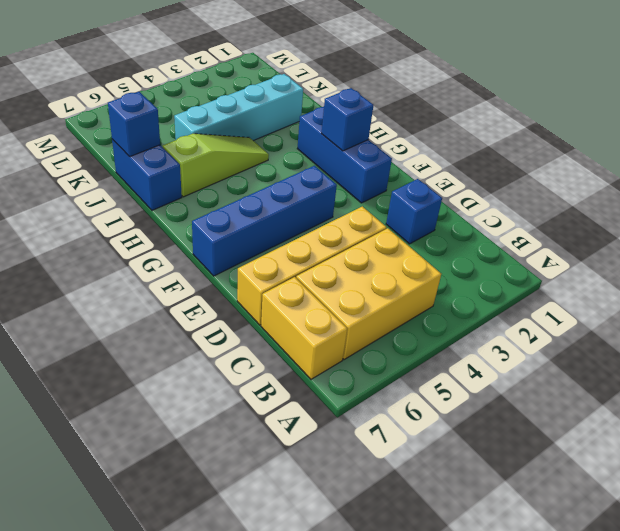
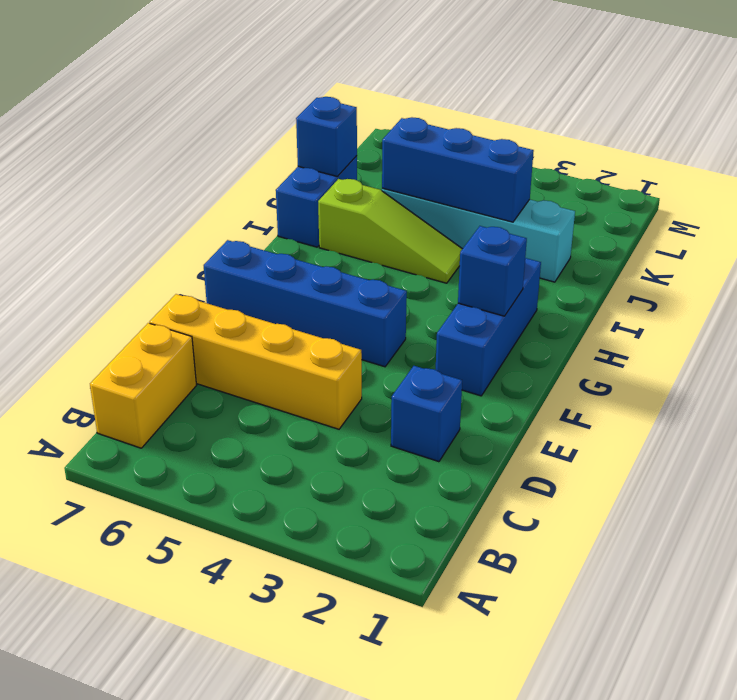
yellow 2x3 brick [296,228,441,360] -> none
none -> blue 1x3 brick [382,117,534,222]

